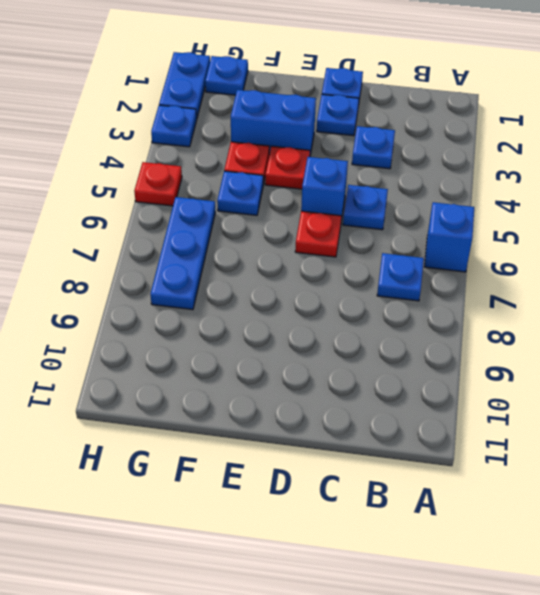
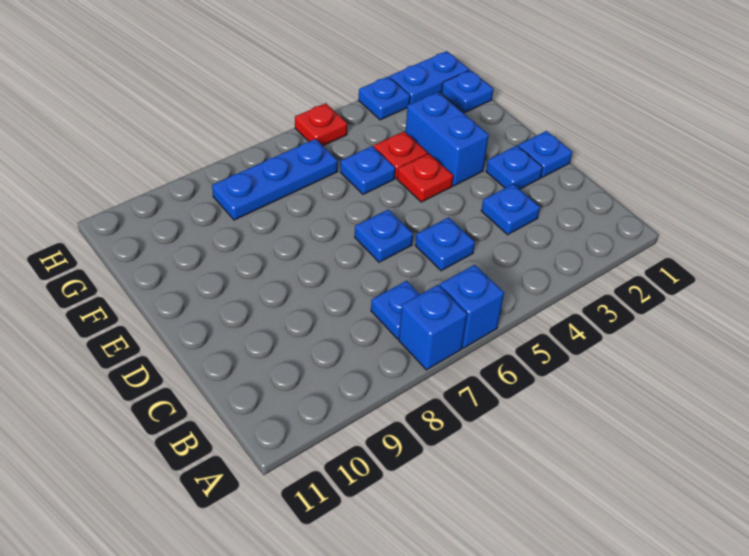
blue 1x1 brick [301,157,348,221] -> blue 1x1 brick moved to [399,285,467,370]
red 1x1 plate [295,211,341,257] -> blue 1x1 plate [355,210,413,262]

